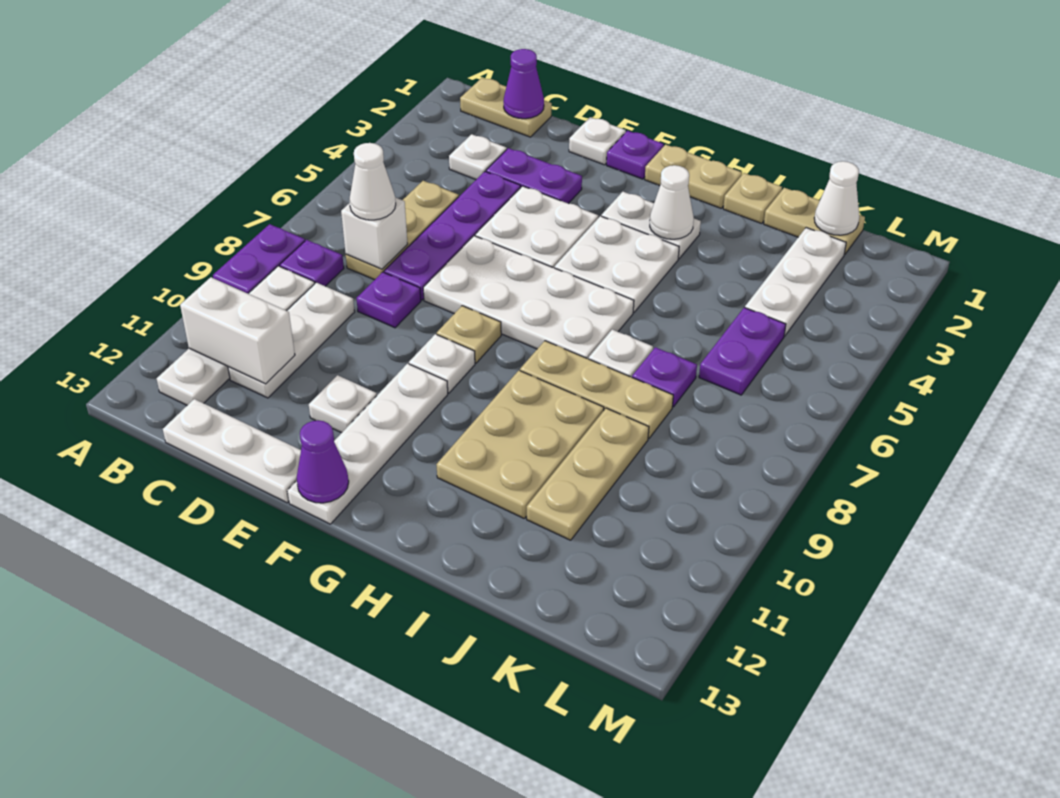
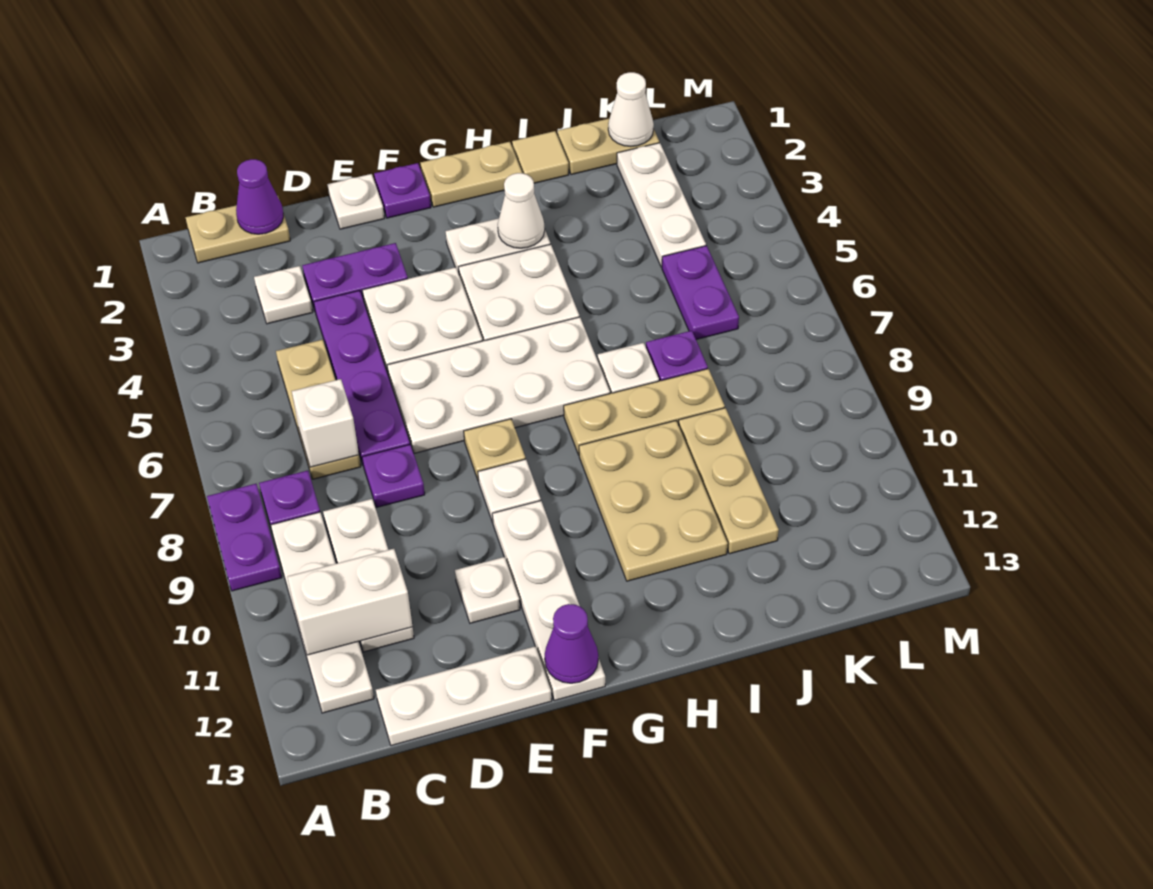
white 1x1 cone [349,143,396,220] -> none
tan 1x1 plate [723,173,782,223] -> tan 1x1 tile [512,131,569,183]

